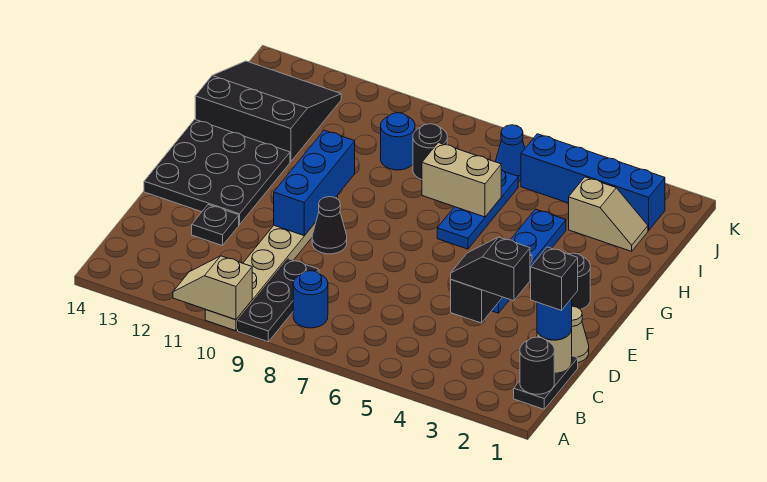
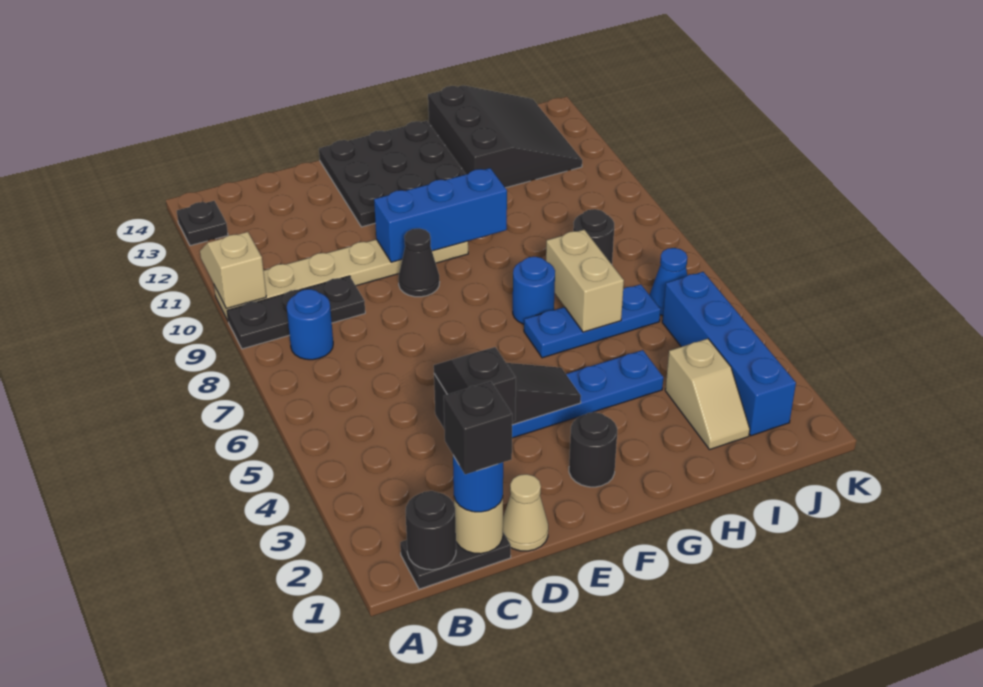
black 1x1 plate [192,205,239,246] -> black 1x1 plate moved to [177,201,228,246]
blue 1x1 round brick [381,113,415,170] -> blue 1x1 round brick moved to [513,257,555,324]

